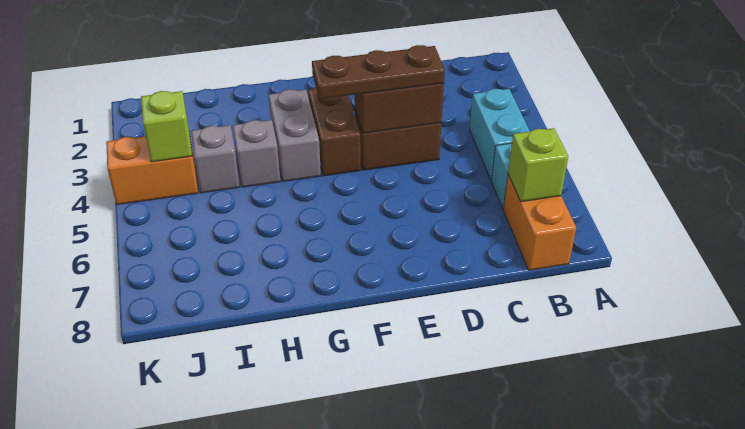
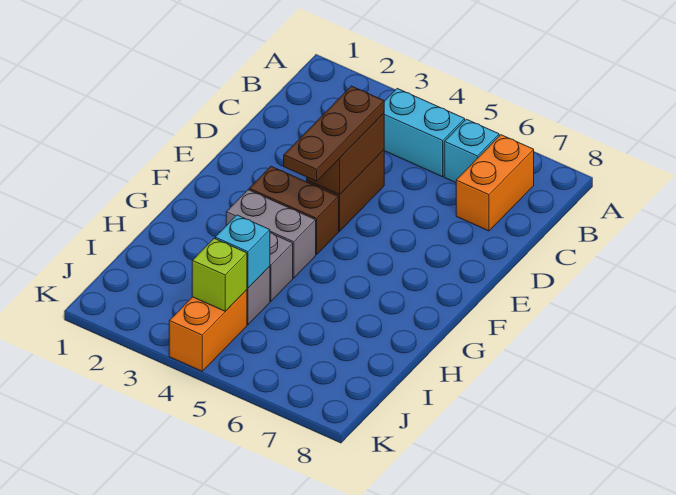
orange 1x2 brick [503,175,576,270] -> orange 1x2 brick turned to [456,135,534,231]
lime 1x1 brick [508,128,568,202] -> none
none -> cyan 1x1 brick [215,215,270,288]

